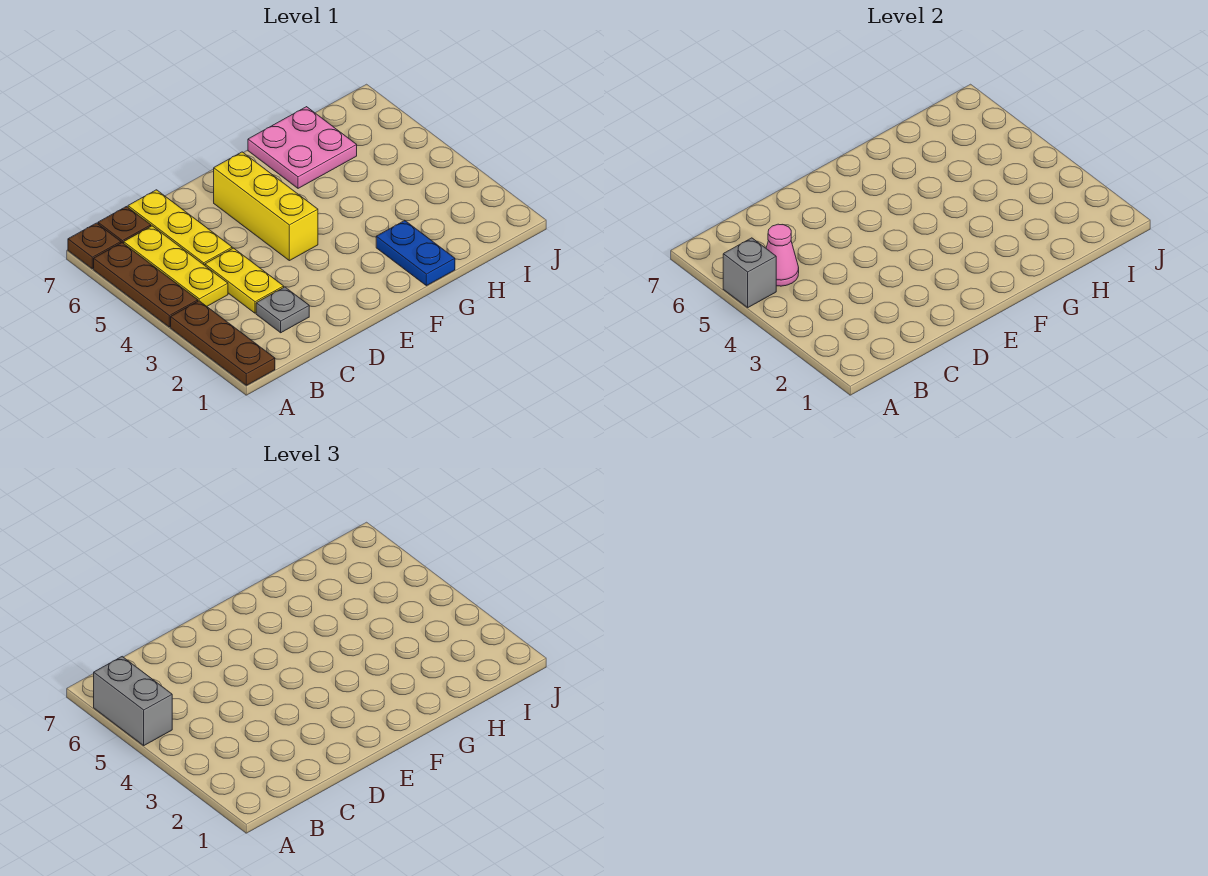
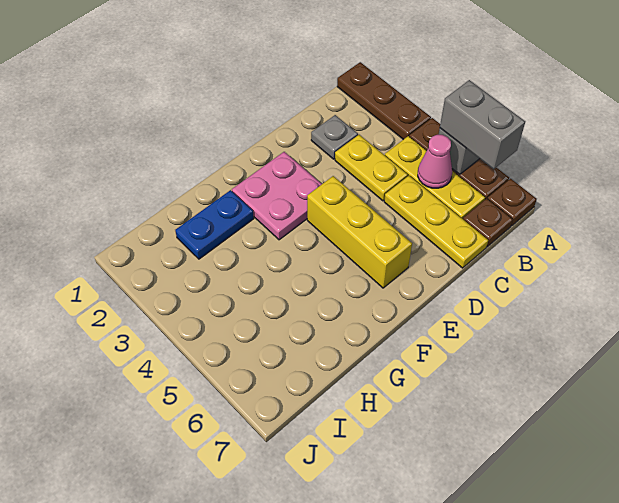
blue 1x2 plate [376,220,455,286] -> blue 1x2 plate turned to [175,190,254,259]
pink 2x2 plate [248,107,357,188] -> pink 2x2 plate moved to [232,152,322,240]

